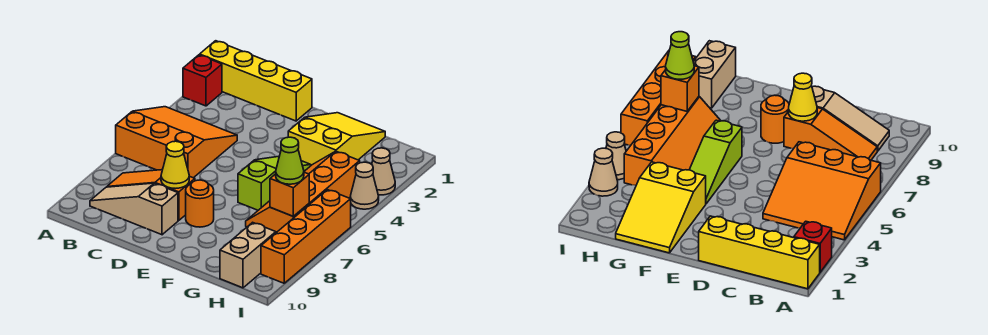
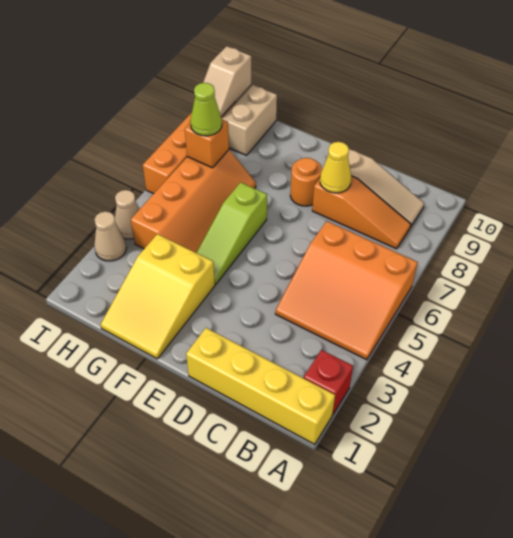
none -> tan 1x2 slope [203,46,251,117]

